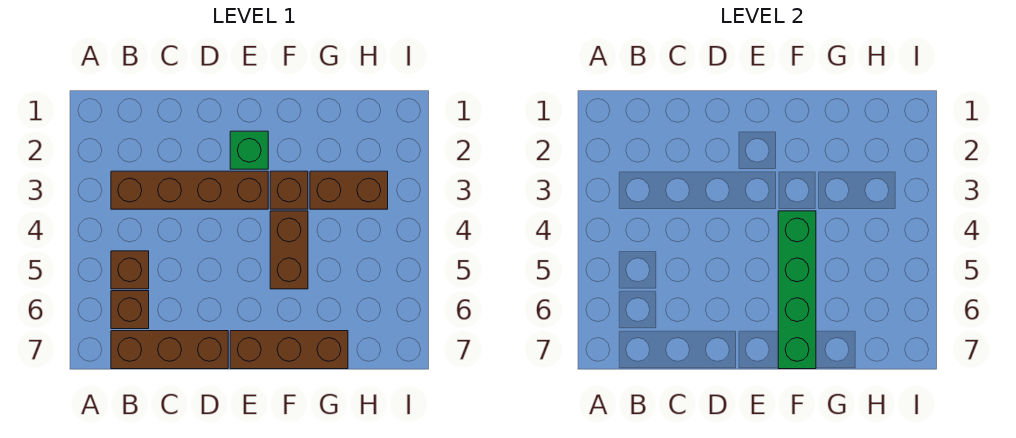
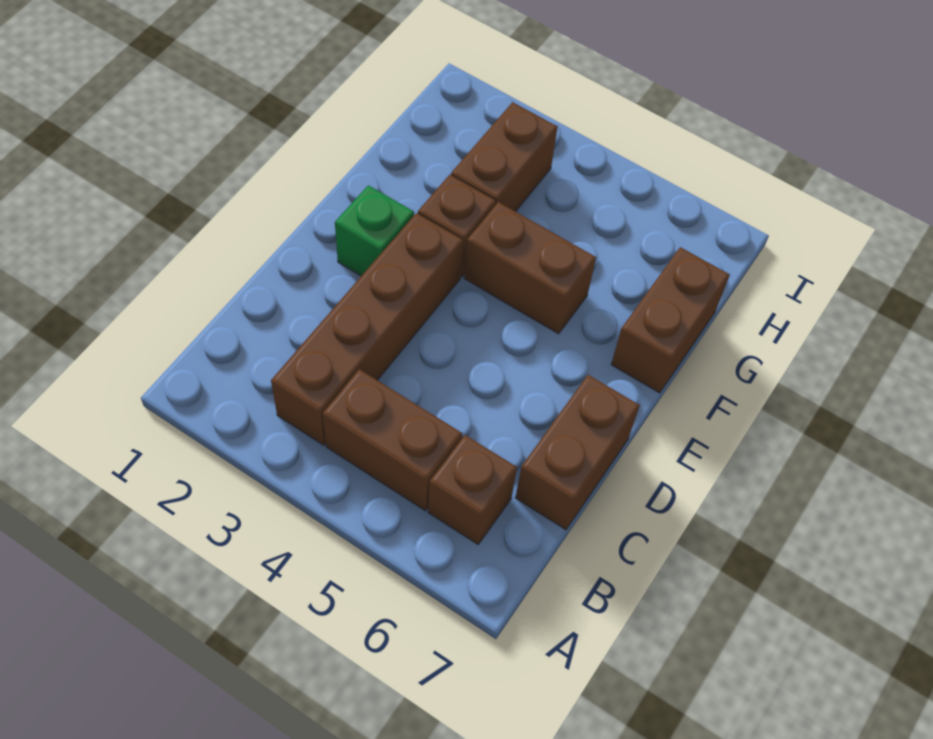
brown 1x1 brick [111,251,149,289] -> brown 1x2 brick [323,369,462,511]
brown 1x3 brick [111,331,228,369] -> brown 1x2 brick [516,375,640,530]
brown 1x3 brick [230,331,348,369] -> brown 1x2 brick [611,247,730,393]
green 1x4 brick [778,211,816,369] -> none

